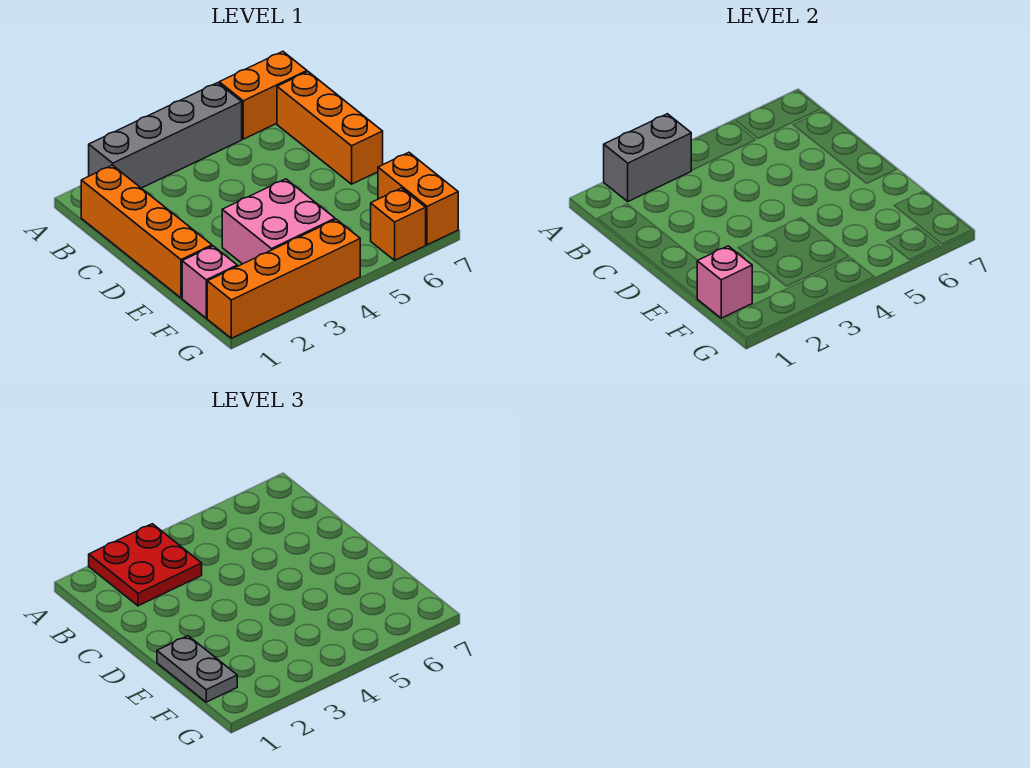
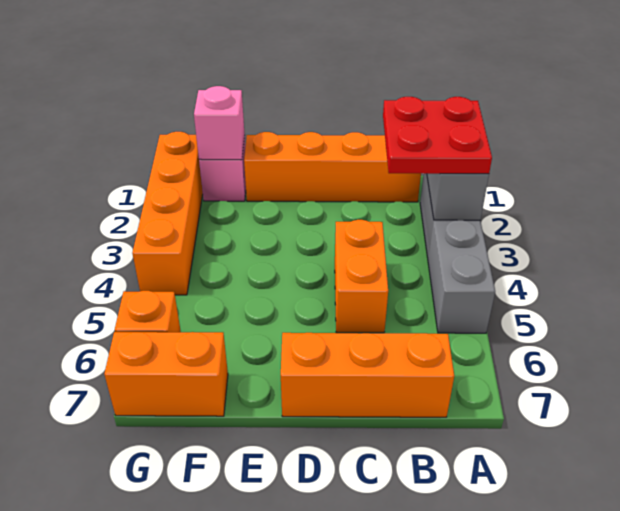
orange 1x2 brick [219,51,307,139] -> orange 1x2 brick moved to [335,220,388,333]
grey 1x2 plate [157,636,237,702] -> none
pink 2x2 brick [222,179,335,264] -> none

